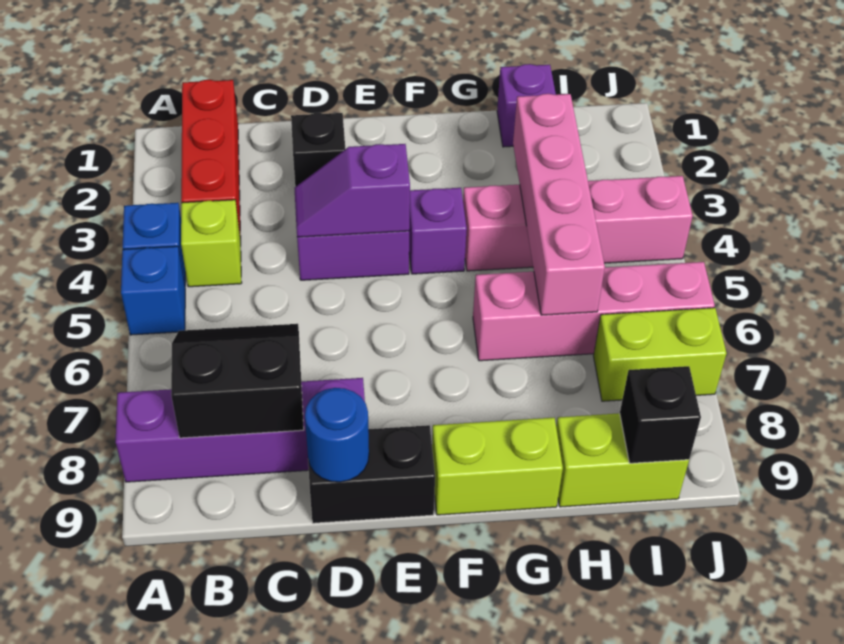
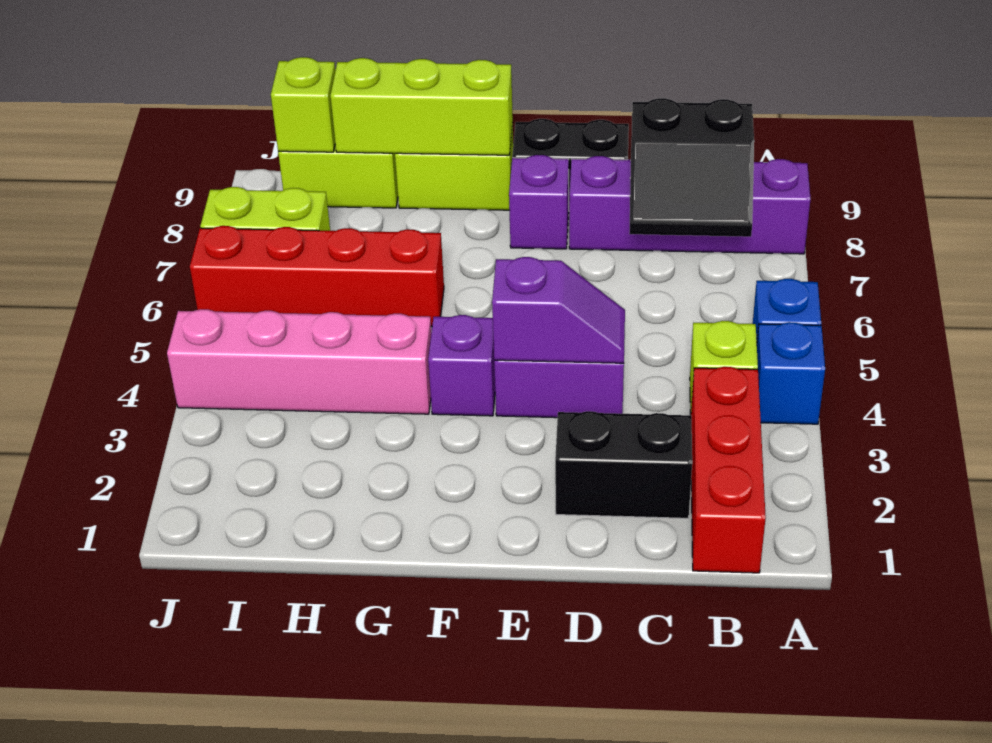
black 1x1 brick [291,113,345,187] -> black 1x2 brick [555,411,692,518]
blue 1x1 round brick [305,388,369,482] -> none
none -> lime 1x3 brick [330,58,513,155]
pink 1x4 brick [473,262,715,361] -> red 1x4 brick [190,226,444,327]
purple 1x1 brick [497,64,556,147] -> purple 1x1 brick moved to [509,155,569,249]
pink 1x4 brick [513,94,605,315] -> none
black 1x1 brick [620,366,701,463] -> lime 1x1 brick [271,57,335,152]

